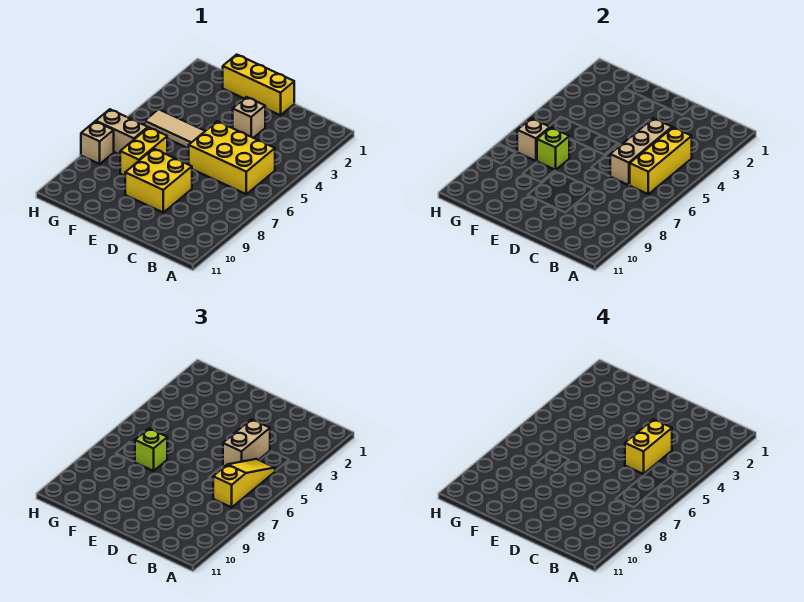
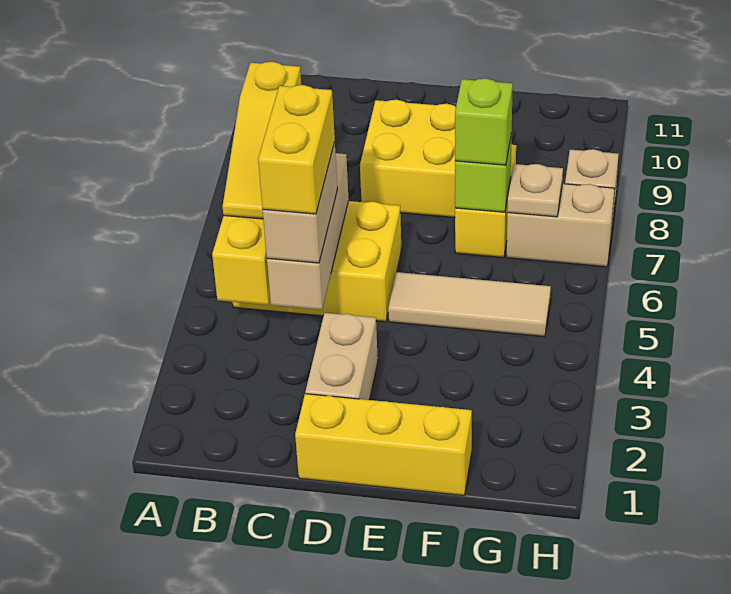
tan 1x1 brick [233,97,265,138] -> tan 1x2 brick [305,313,378,400]
tan 1x1 brick [517,118,550,161] -> tan 1x1 plate [507,164,563,217]

